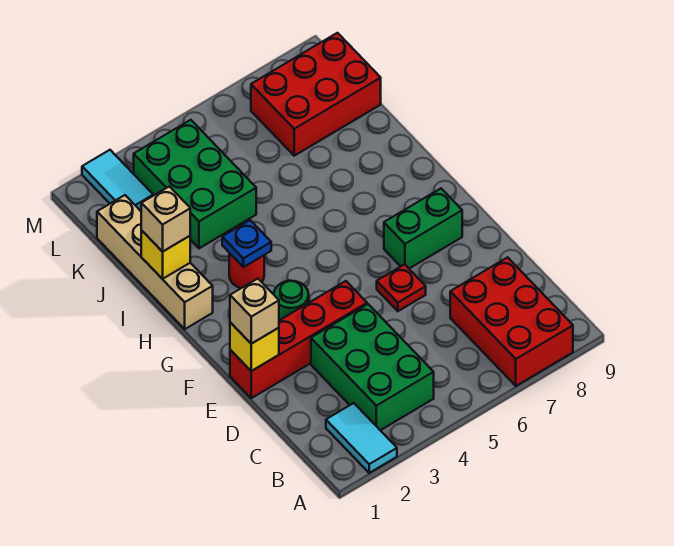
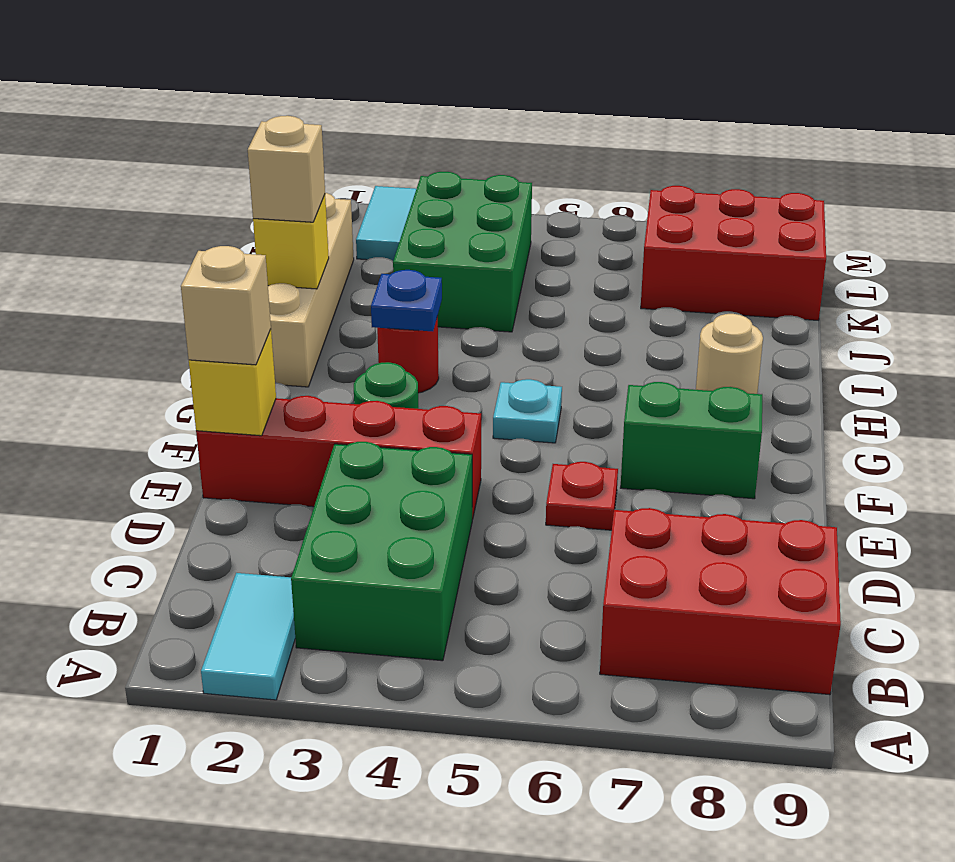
red 2x3 brick [450,257,573,386] -> red 2x3 brick turned to [600,508,841,695]
none -> cyan 1x1 plate [493,379,562,443]
none -> tan 1x1 round brick [696,314,763,394]

